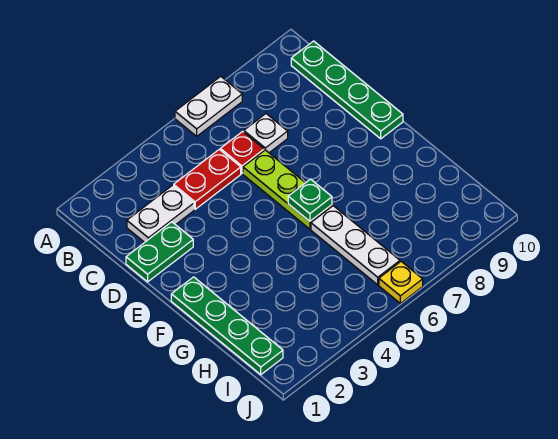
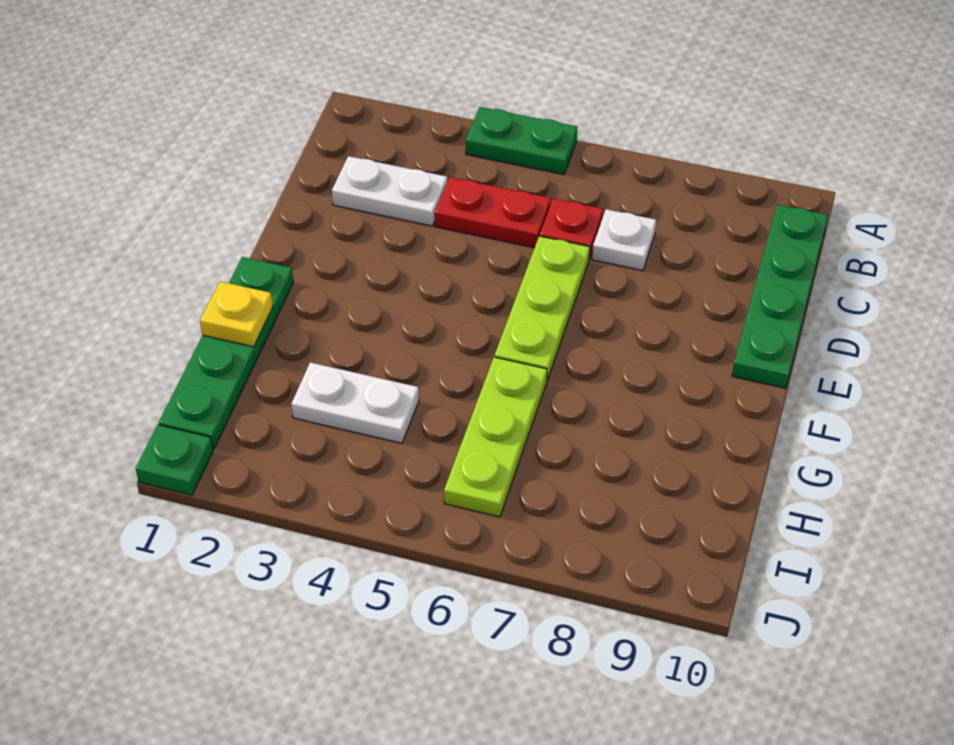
white 1x2 plate [175,76,242,136] -> white 1x2 plate moved to [291,362,419,443]
green 1x2 plate [126,222,193,282] -> green 1x2 plate moved to [466,107,577,174]
green 1x1 plate [288,179,332,221] -> green 1x1 plate moved to [136,425,213,495]
white 1x3 plate [311,206,400,285] -> lime 1x3 plate [444,357,547,517]
yellow 1x1 plate [379,262,423,303] -> yellow 1x1 plate moved to [200,281,273,347]

